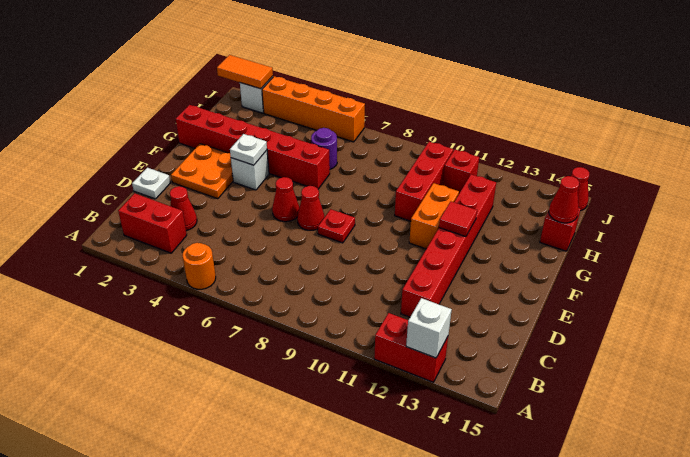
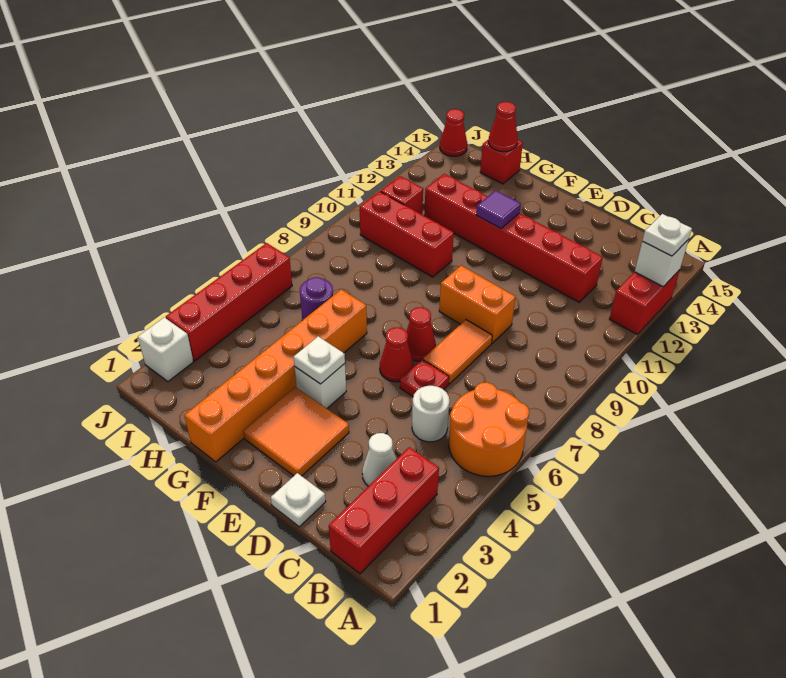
orange 1x1 round brick [182,243,216,289] -> orange 2x2 round brick [449,382,529,476]
none -> white 1x1 plate [642,214,692,256]
red 1x2 brick [118,193,187,253] -> red 1x3 brick [329,447,439,574]
red 1x1 cone [170,186,197,231] -> white 1x1 cone [362,433,396,486]
none -> white 1x1 round brick [412,386,449,442]
orange 2x2 plate [171,144,233,199] -> orange 2x2 tile [243,387,349,476]
red 1x1 plate [318,209,355,243] -> red 1x1 plate moved to [400,360,449,396]
orange 1x2 brick [409,183,459,249] -> orange 1x2 brick moved to [439,266,516,343]
red 1x1 tile [439,202,477,237] -> purple 1x1 tile [476,190,521,228]
red 1x6 brick [176,105,330,189] -> orange 1x6 brick [184,289,367,462]
orange 1x2 tile [217,55,273,89] -> orange 1x2 tile moved to [423,320,492,384]
orange 1x4 brick [262,76,365,142] -> red 1x4 brick [166,243,292,361]

